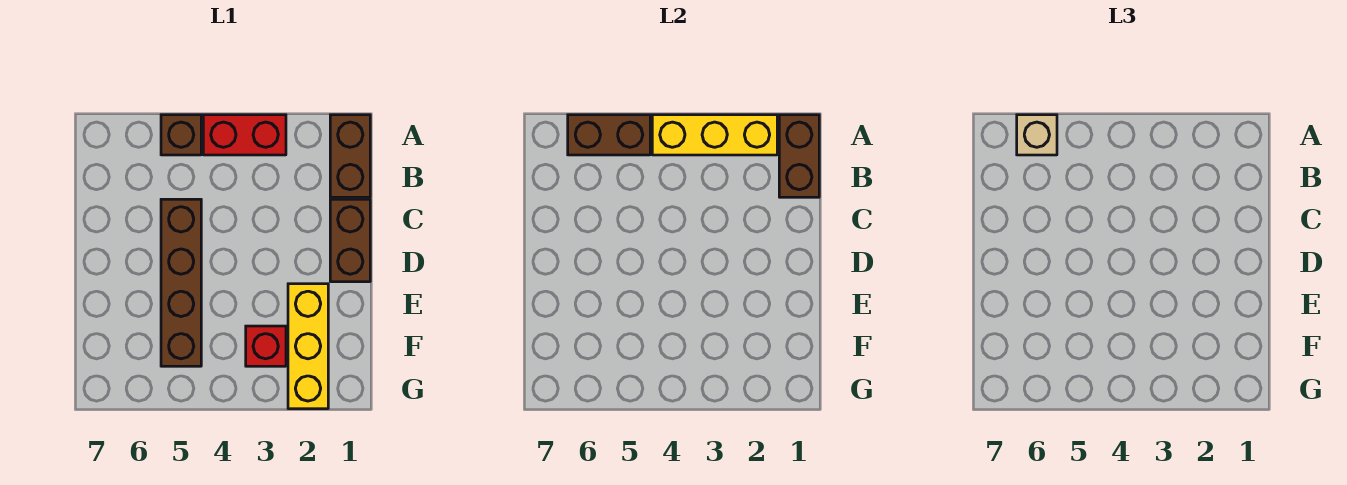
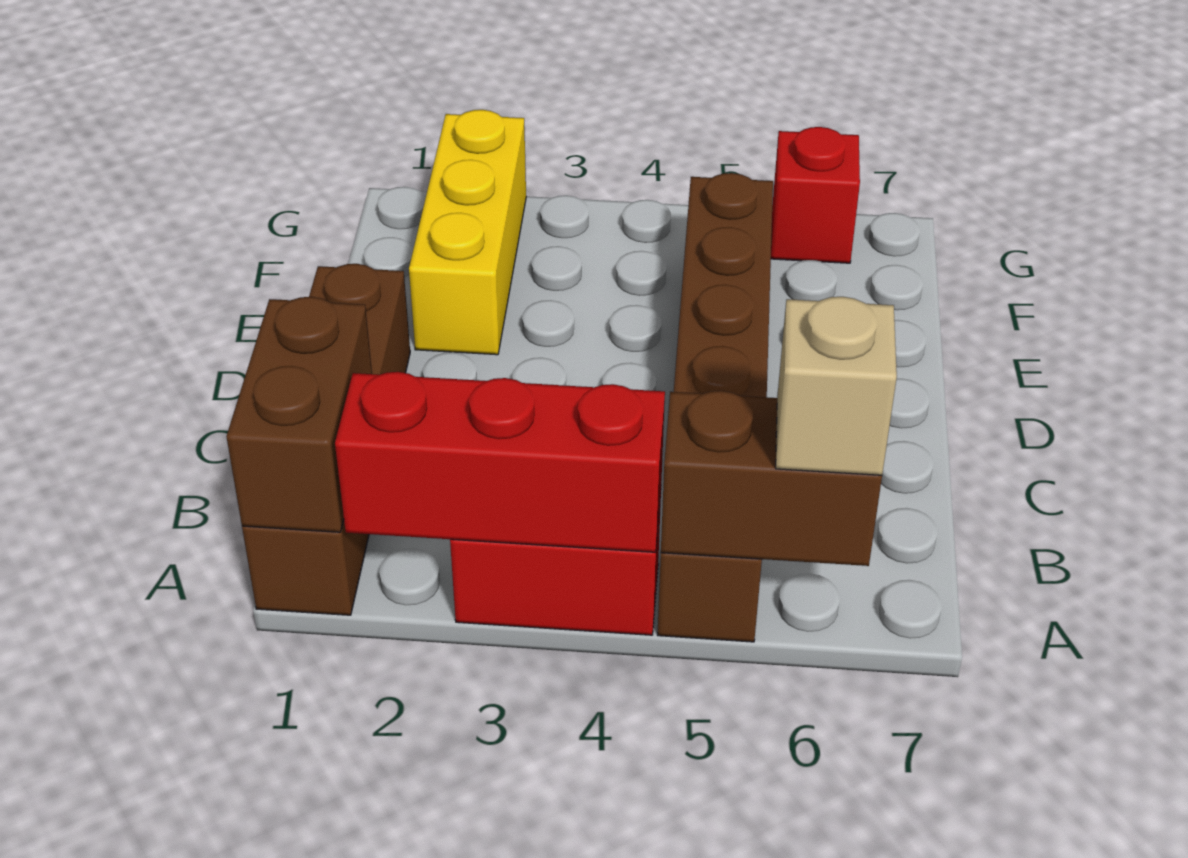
yellow 1x3 brick [652,115,777,155] -> red 1x3 brick [335,372,665,552]
red 1x1 brick [246,326,286,366] -> red 1x1 brick moved to [771,127,860,263]

